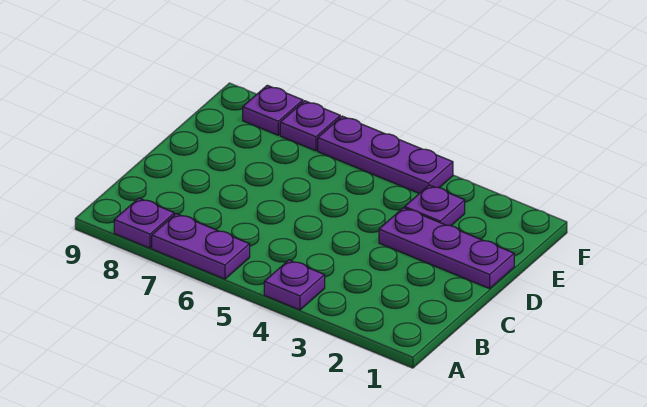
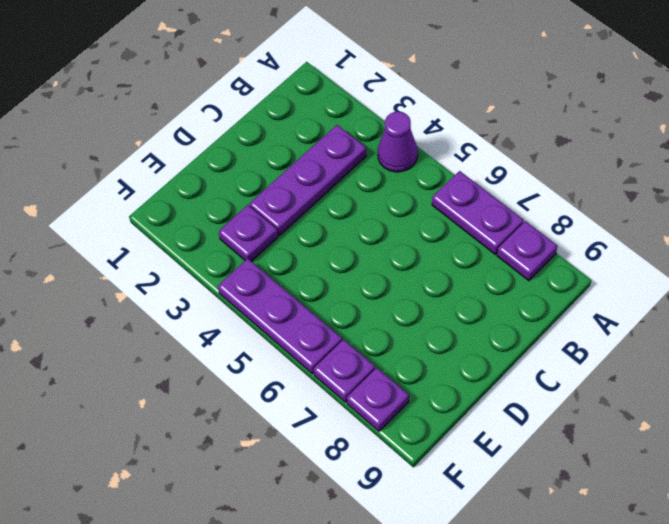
purple 1x1 plate [264,260,325,310] -> purple 1x1 cone [378,112,418,172]
purple 1x3 plate [379,208,514,289] -> purple 1x3 plate turned to [249,125,366,236]

